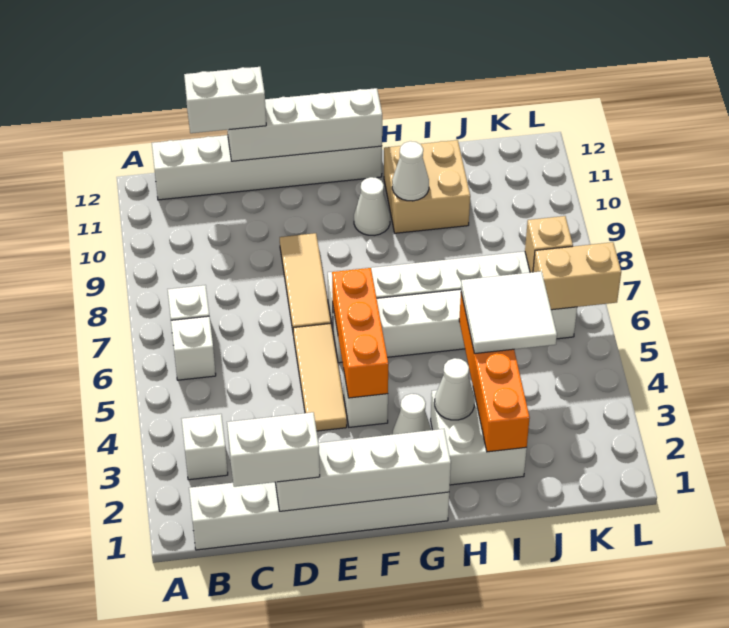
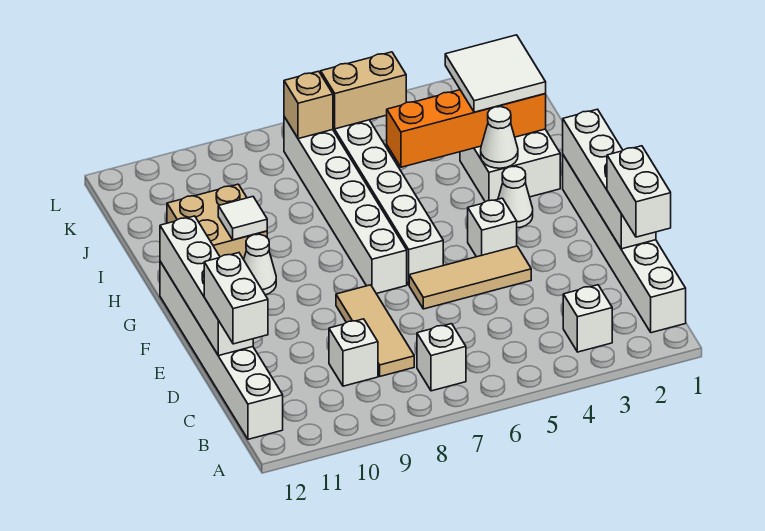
white 1x1 brick [171,316,216,380] -> white 1x1 brick moved to [329,319,378,386]
tan 1x3 tile [280,233,331,330] -> tan 1x3 tile turned to [336,285,414,376]
orange 1x3 brick [332,268,388,398] -> none
white 1x1 cone [392,141,429,201] -> white 1x1 tile [218,197,267,240]
white 2x2 tile [461,271,557,354] -> white 2x2 tile moved to [445,35,546,112]
tan 1x2 brick [533,242,621,310] -> tan 1x2 brick turned to [321,52,406,129]

